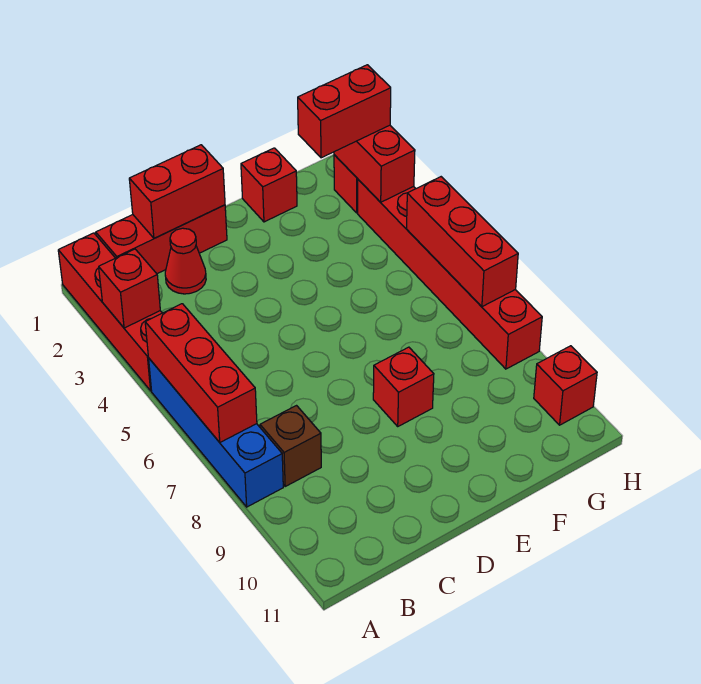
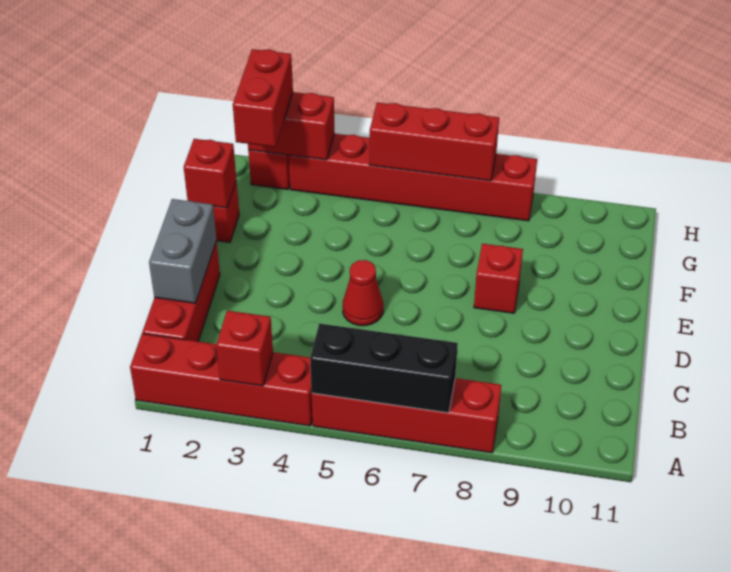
blue 1x4 brick [149,359,283,507] -> red 1x4 brick [312,378,501,453]
red 1x3 brick [145,304,257,442] -> black 1x3 brick [310,323,458,413]
brown 1x1 brick [260,406,321,486] -> none
red 1x2 brick [129,145,225,238] -> grey 1x2 brick [149,199,216,303]
red 1x1 cone [165,228,206,294] -> red 1x1 cone moved to [342,260,383,326]
red 1x1 brick [534,346,597,425] -> red 1x1 brick moved to [184,139,236,208]

